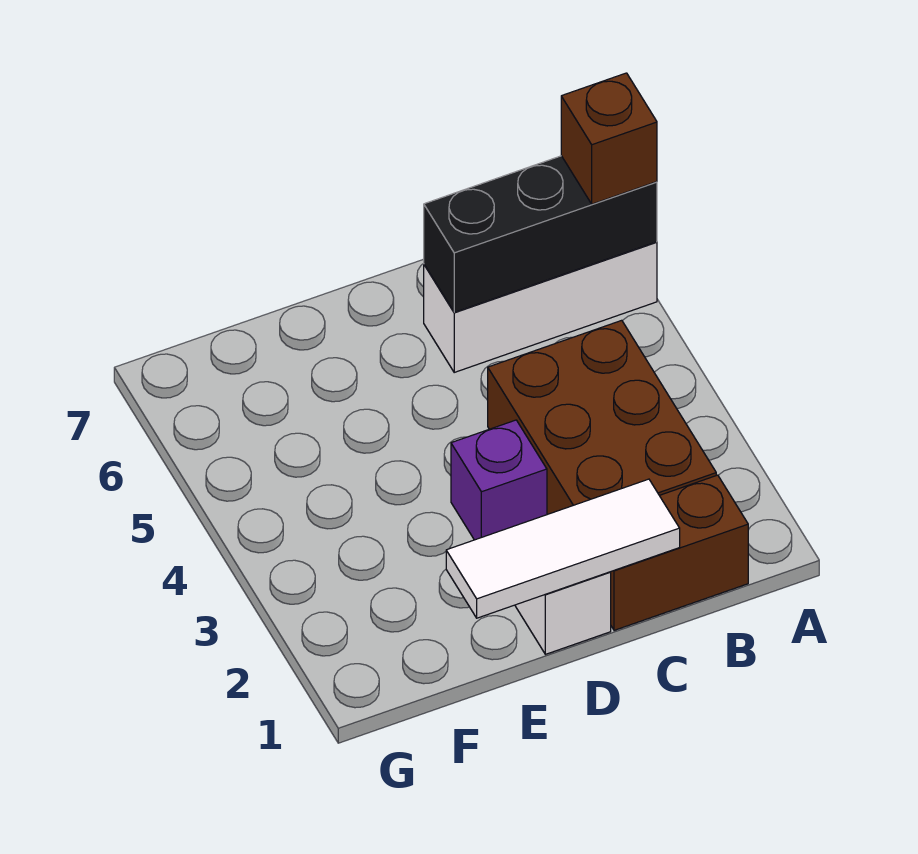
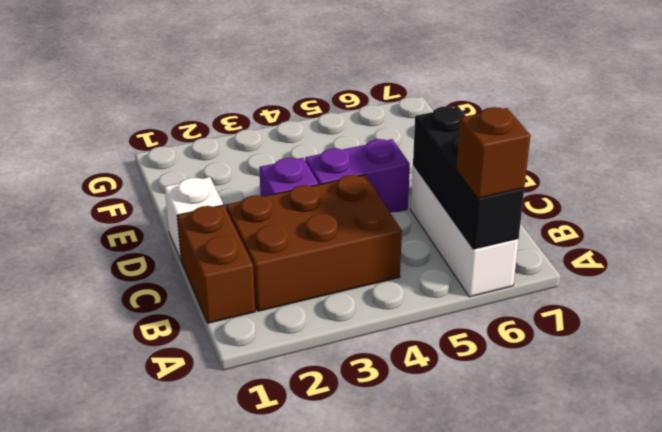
white 1x3 tile [446,479,680,618] -> none
none -> purple 1x2 brick [305,139,410,213]

